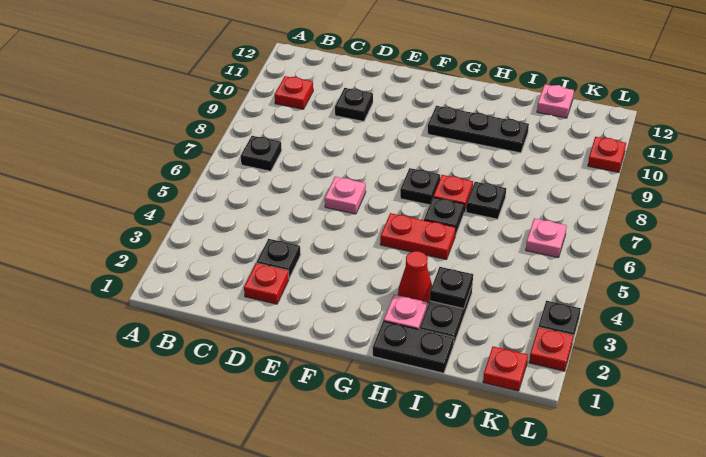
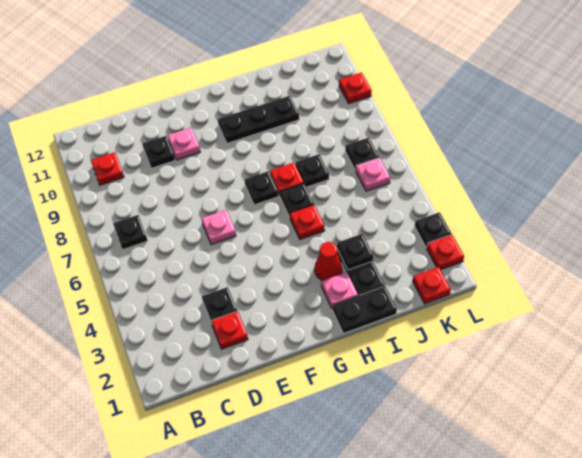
red 1x2 plate [380,213,456,260] -> red 1x1 plate [290,205,325,239]
pink 1x1 plate [537,85,574,118] -> pink 1x1 plate moved to [168,128,200,160]
none -> black 1x1 plate [345,138,379,171]

